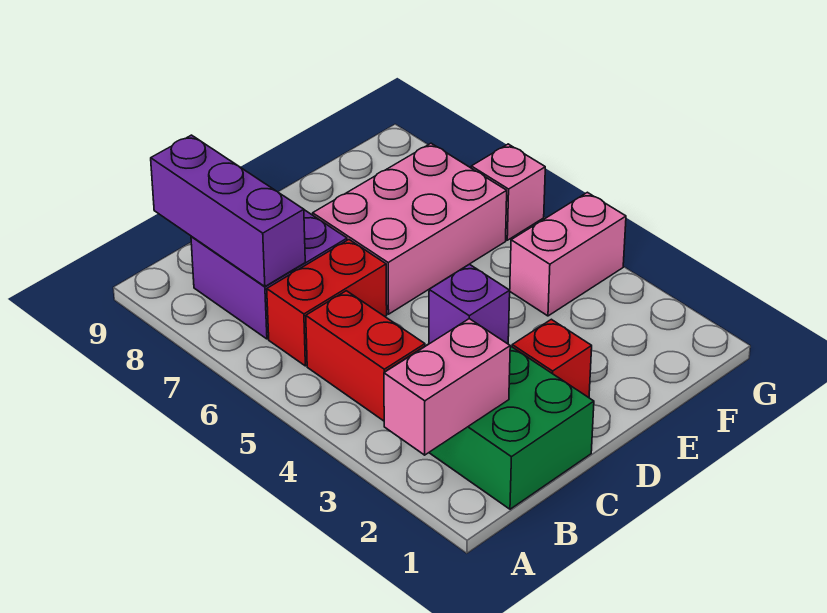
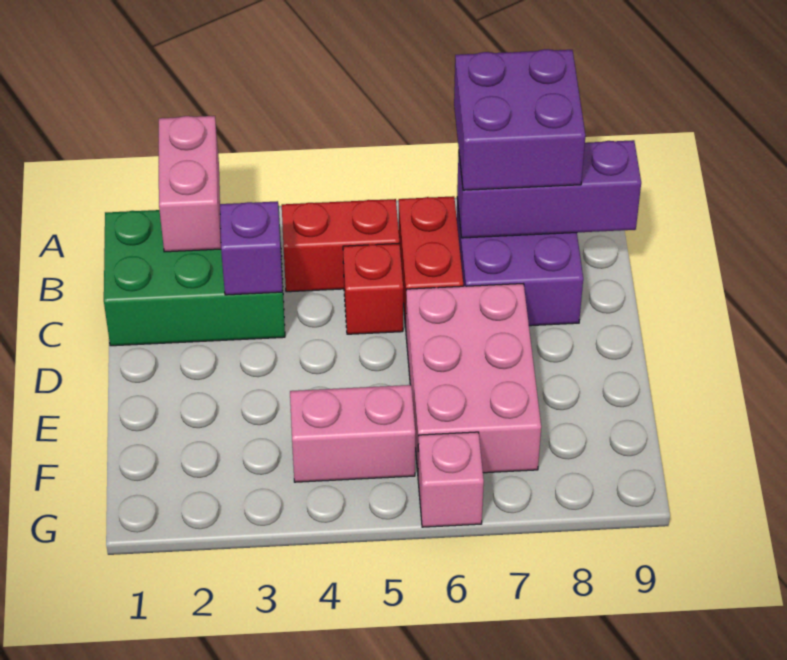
none -> purple 2x2 brick [454,49,585,190]
red 1x1 brick [512,319,592,398] -> red 1x1 brick moved to [343,243,403,334]
pink 1x2 brick [510,192,626,316] -> pink 1x2 brick turned to [290,385,415,482]

